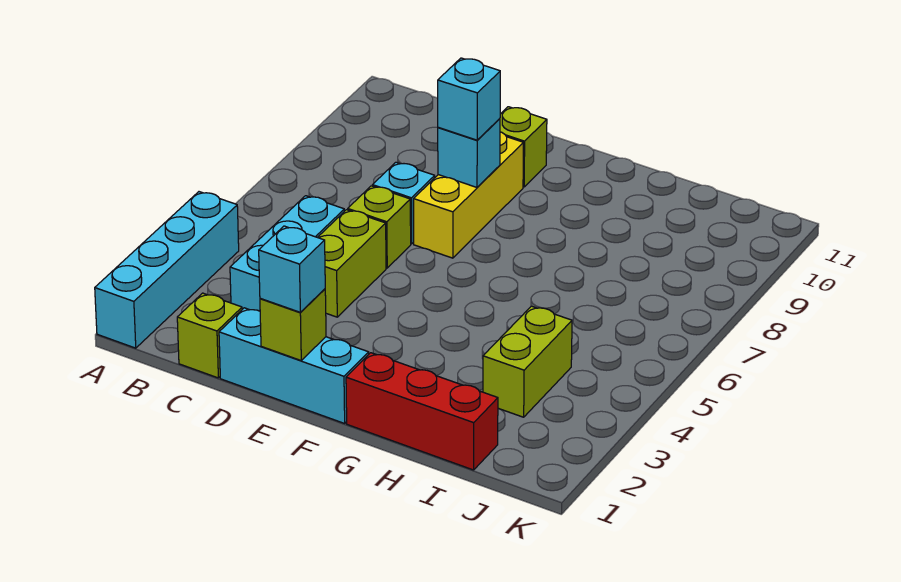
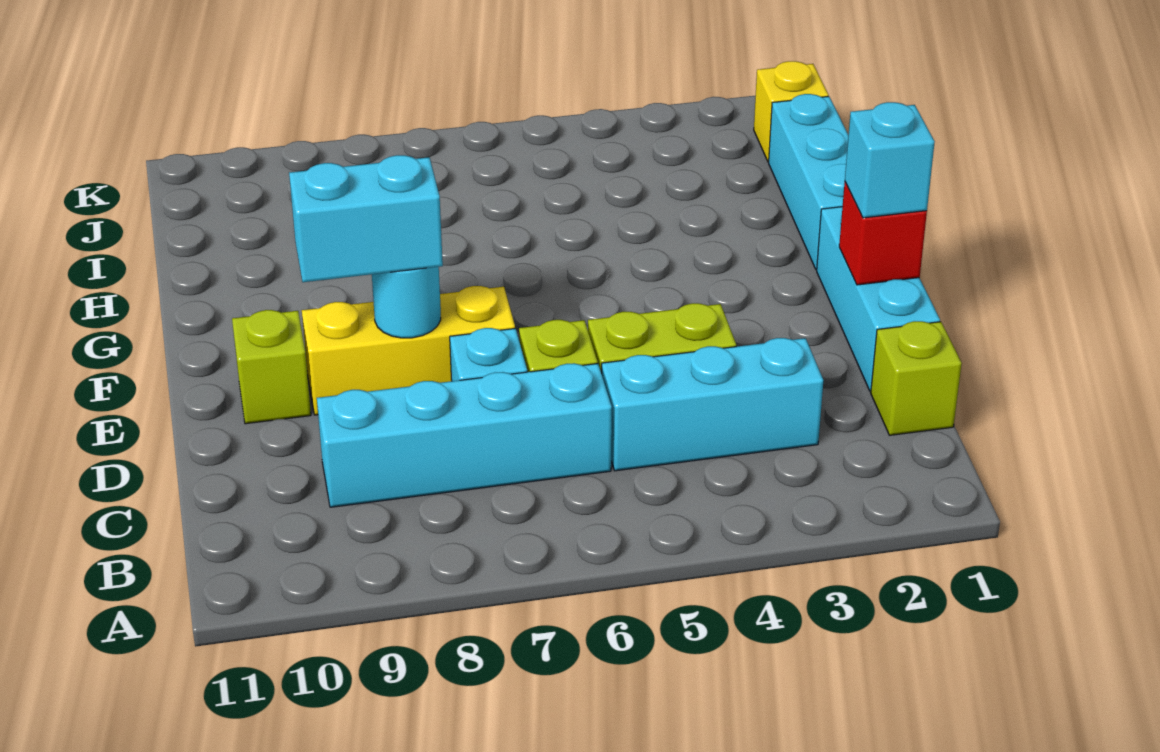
cyan 1x4 brick [95,192,239,348] -> cyan 1x4 brick moved to [317,363,612,507]
lime 1x1 brick [260,289,326,360] -> red 1x1 brick [839,182,927,285]
cyan 1x1 brick [438,119,500,187] -> cyan 1x1 round brick [372,267,441,338]
cyan 1x1 brick [438,58,500,140] -> cyan 1x2 brick [289,155,443,282]
red 1x3 brick [346,353,498,470] -> cyan 1x3 brick [769,94,848,270]
lime 1x2 brick [483,306,572,417] -> none
none -> yellow 1x1 brick [754,61,828,162]

